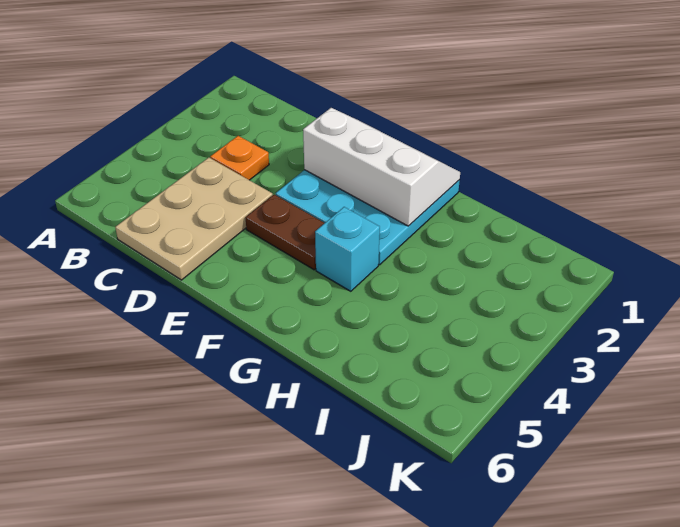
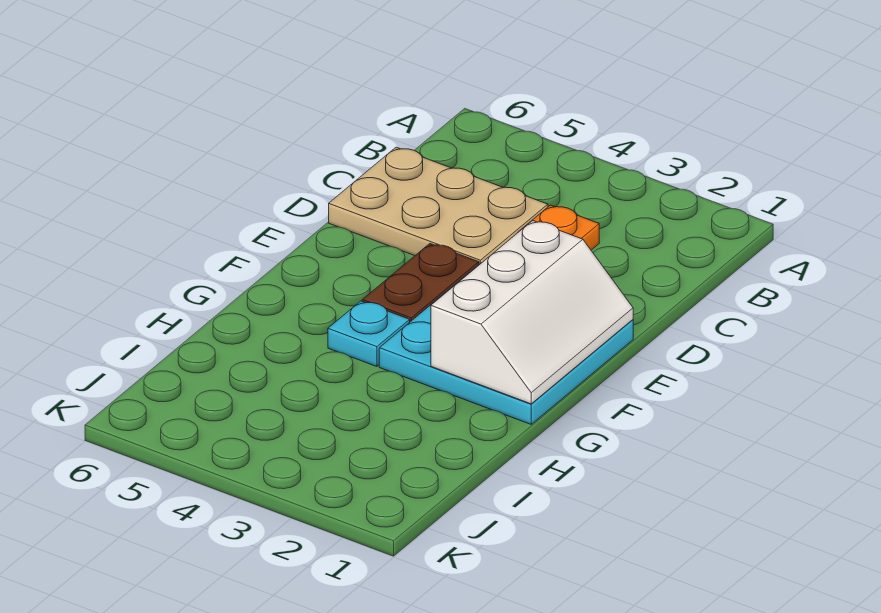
cyan 1x1 brick [315,207,380,291] -> cyan 1x1 plate [328,301,410,367]

